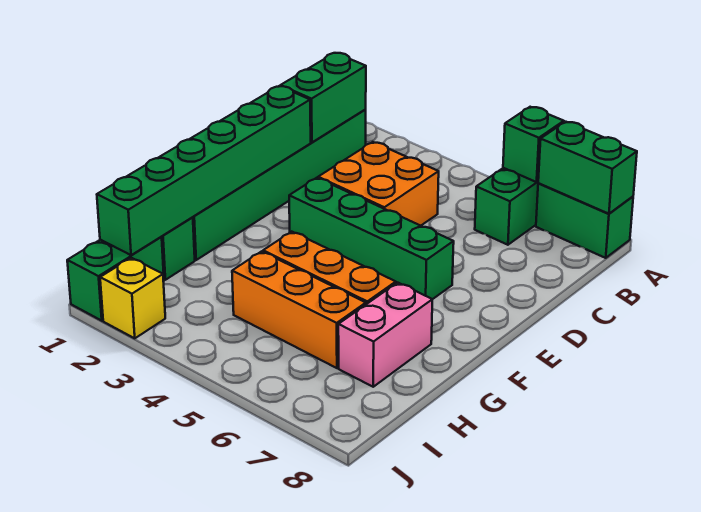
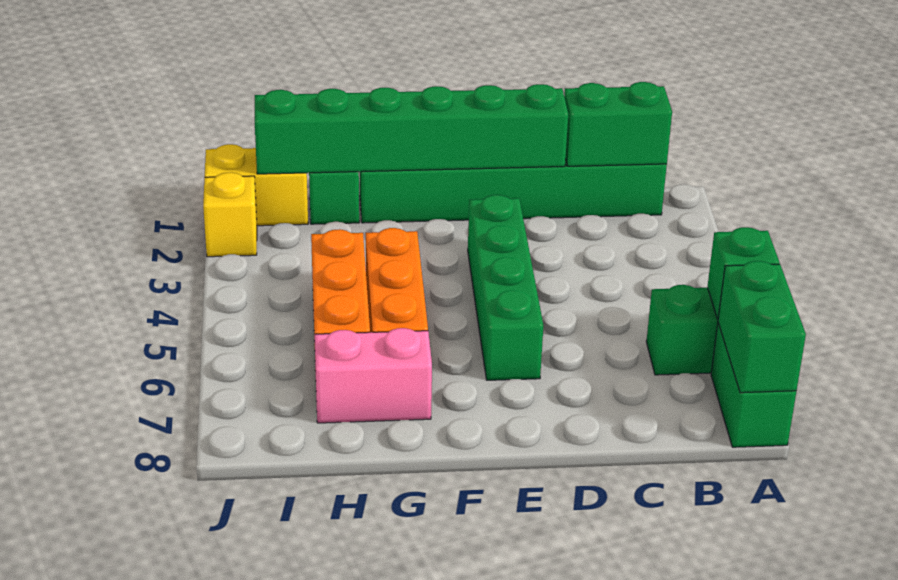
orange 2x2 brick [318,142,439,226] -> none
green 1x2 brick [67,237,164,321] -> yellow 1x2 brick [205,144,308,226]

